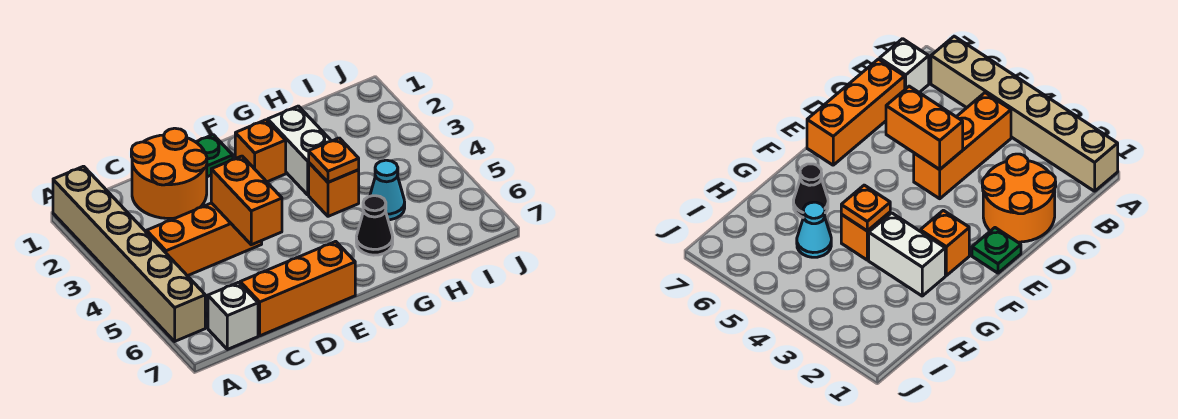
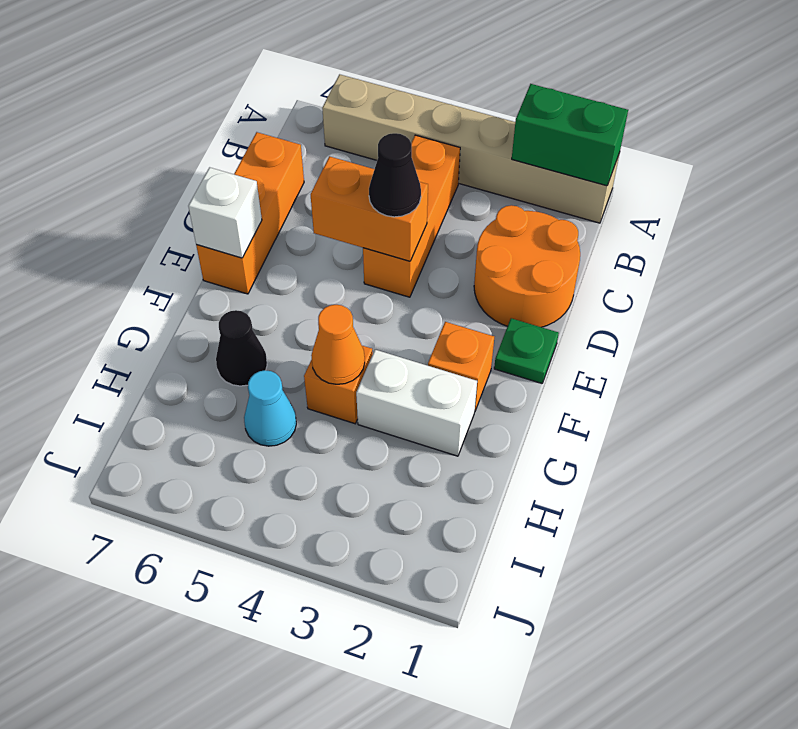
none -> green 1x2 brick [512,84,628,186]
white 1x1 brick [208,282,258,349] -> white 1x1 brick moved to [188,167,262,258]
none -> black 1x1 cone [369,133,421,217]
orange 1x1 plate [309,138,359,182] -> orange 1x1 cone [311,305,365,384]

